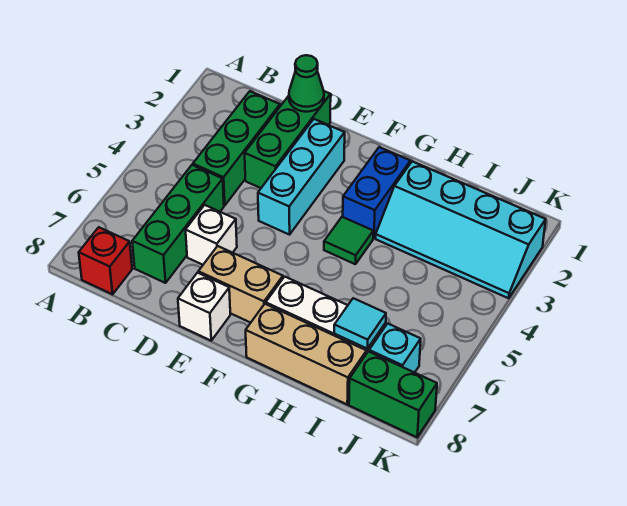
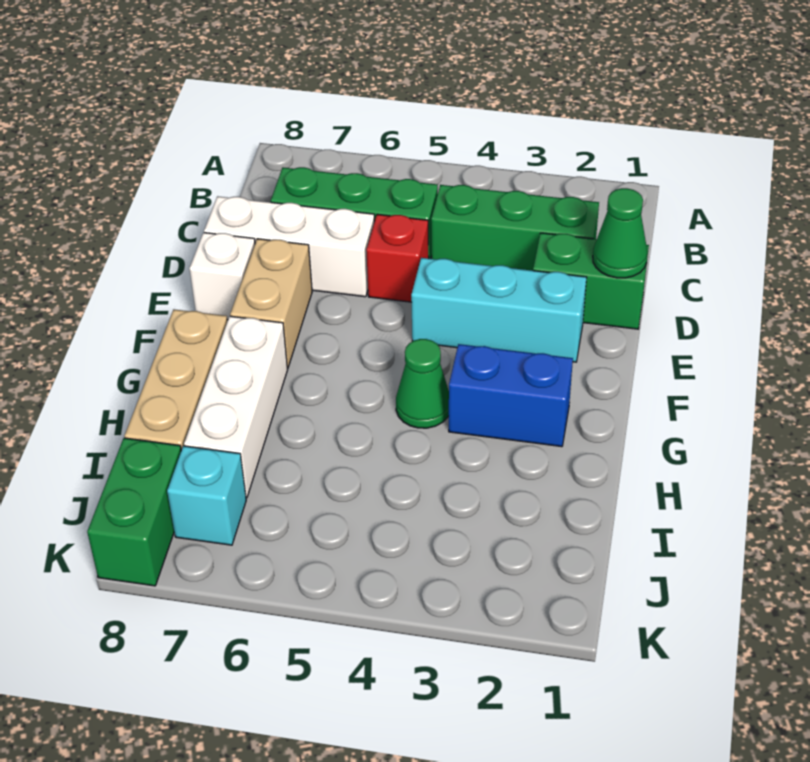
red 1x1 brick [79,227,132,294] -> red 1x1 brick moved to [366,214,429,302]
green 1x3 brick [245,91,331,188] -> green 1x2 brick [533,233,649,329]
white 1x1 brick [186,205,237,265] -> white 1x3 brick [204,196,374,297]
green 1x1 tile [324,217,373,264] -> green 1x1 cone [396,339,449,428]
cyan 2x4 slope [376,161,546,298] -> none
cyan 1x1 tile [334,298,386,349] -> none

